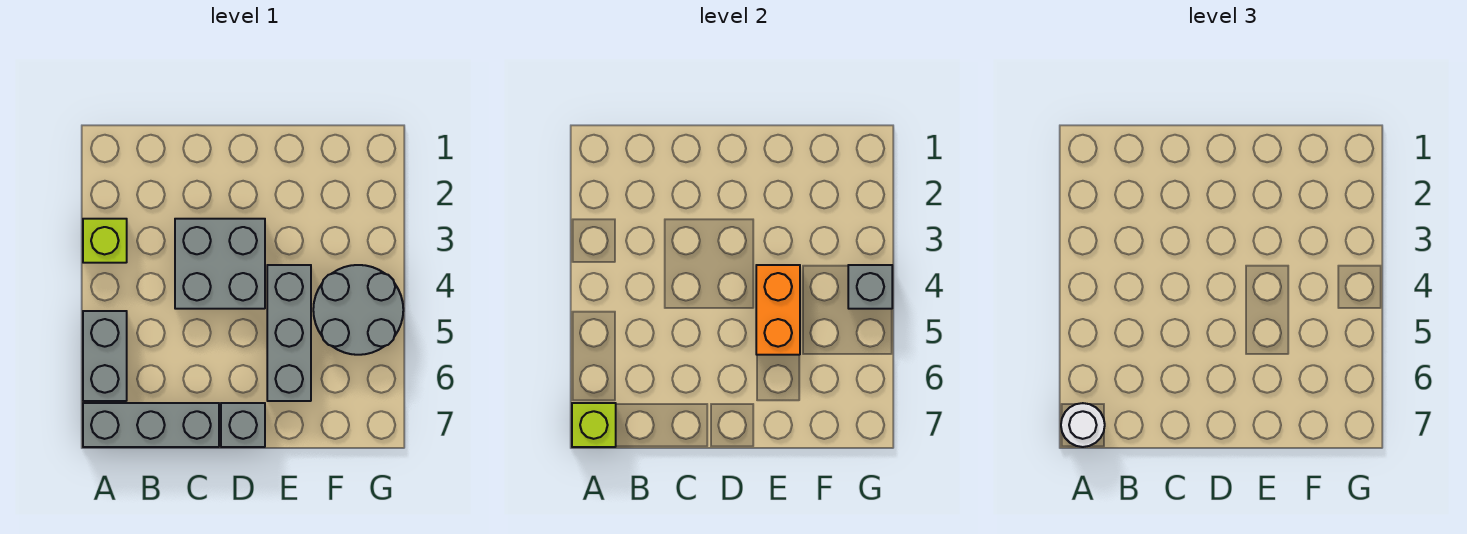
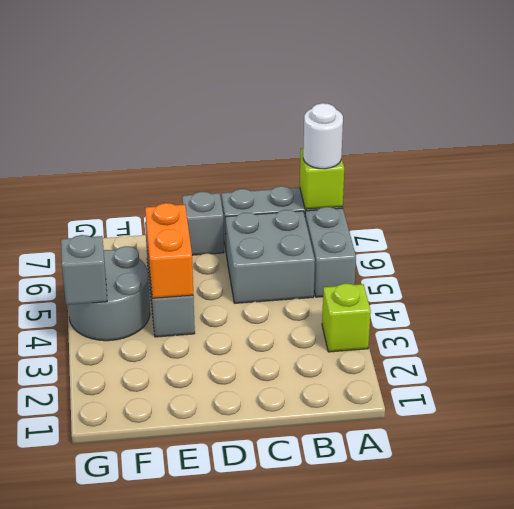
grey 2x2 brick [175,219,265,309] -> grey 2x2 brick moved to [226,210,315,303]

